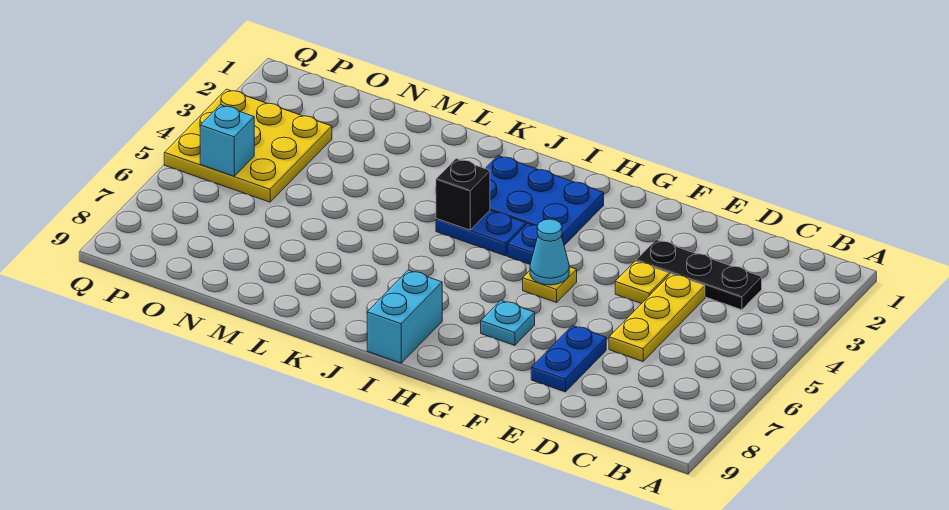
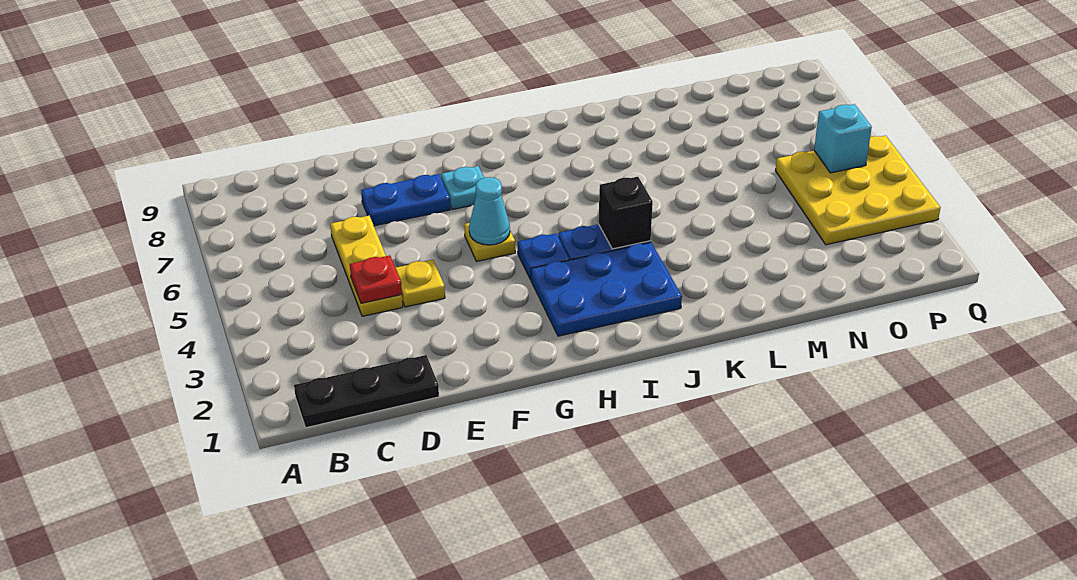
black 1x3 plate [636,240,762,310] -> black 1x3 plate moved to [294,355,439,428]
none -> red 1x1 plate [350,255,402,303]
blue 1x2 plate [531,326,606,392] -> blue 1x2 plate turned to [361,174,451,226]
cyan 1x2 brick [367,270,442,363] -> none

